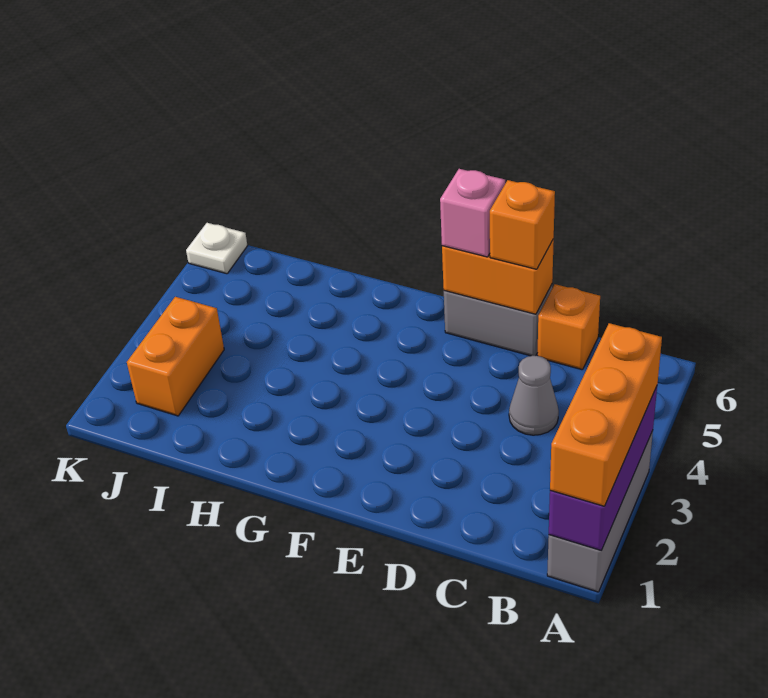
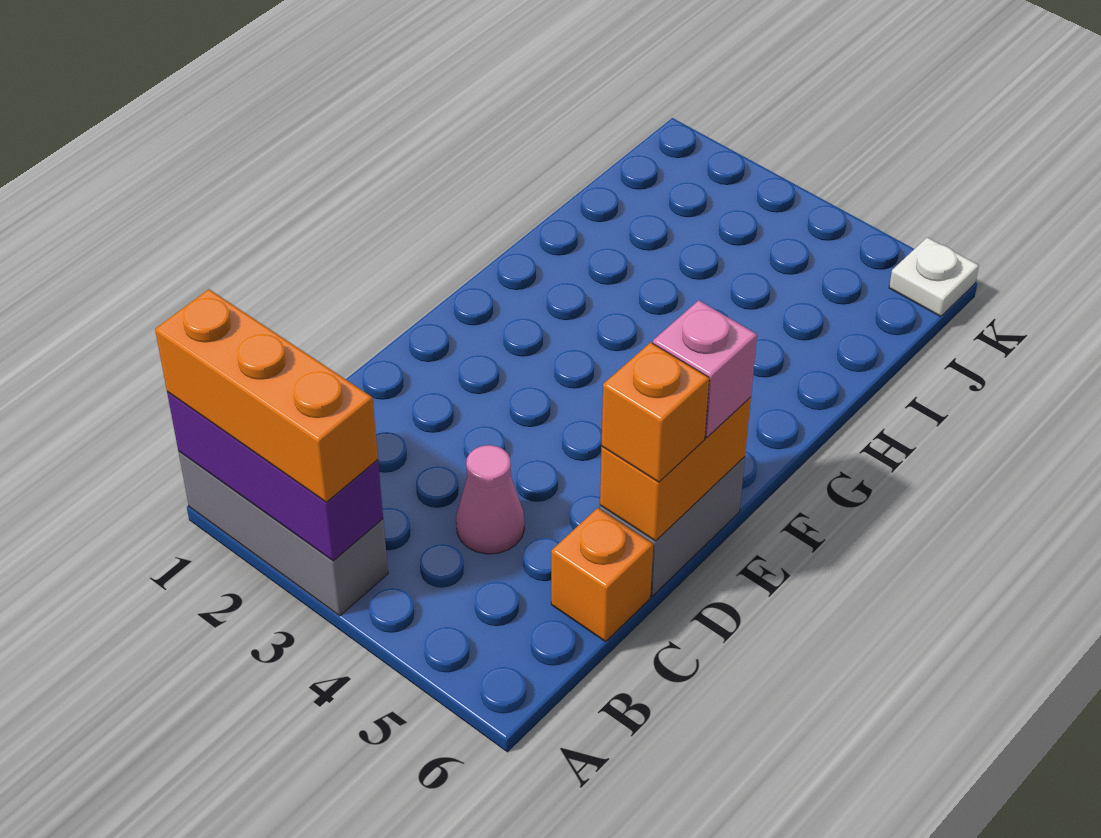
grey 1x1 cone [509,356,559,435] -> pink 1x1 cone [456,445,524,554]
orange 1x2 brick [127,297,224,416] -> none

